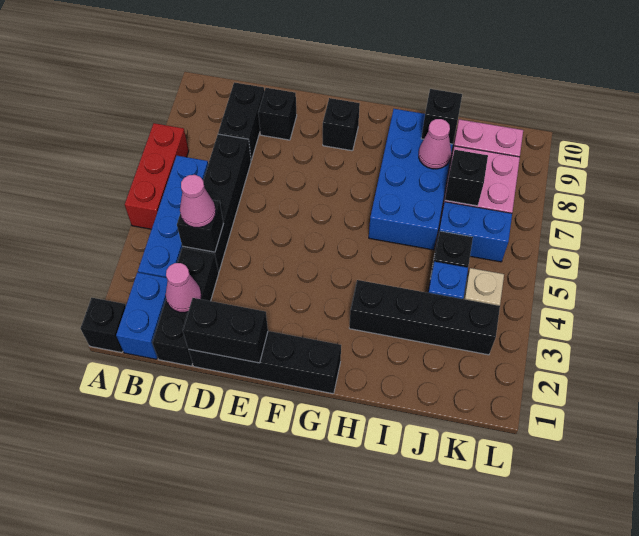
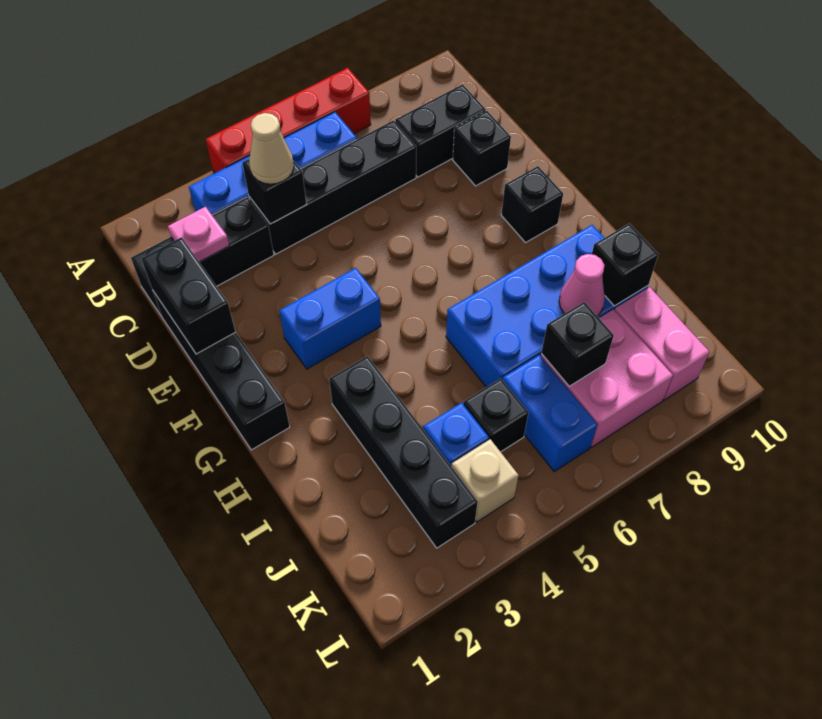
black 1x1 brick [80,298,126,353] -> none
red 1x3 brick [125,123,189,229] -> red 1x4 brick [206,68,371,173]
blue 1x2 brick [116,272,168,359] -> blue 1x2 brick moved to [279,268,381,369]
pink 1x1 cone [166,263,201,312] -> pink 1x1 plate [168,207,229,262]
pink 1x1 cone [180,175,216,228] -> tan 1x1 cone [249,113,294,184]

